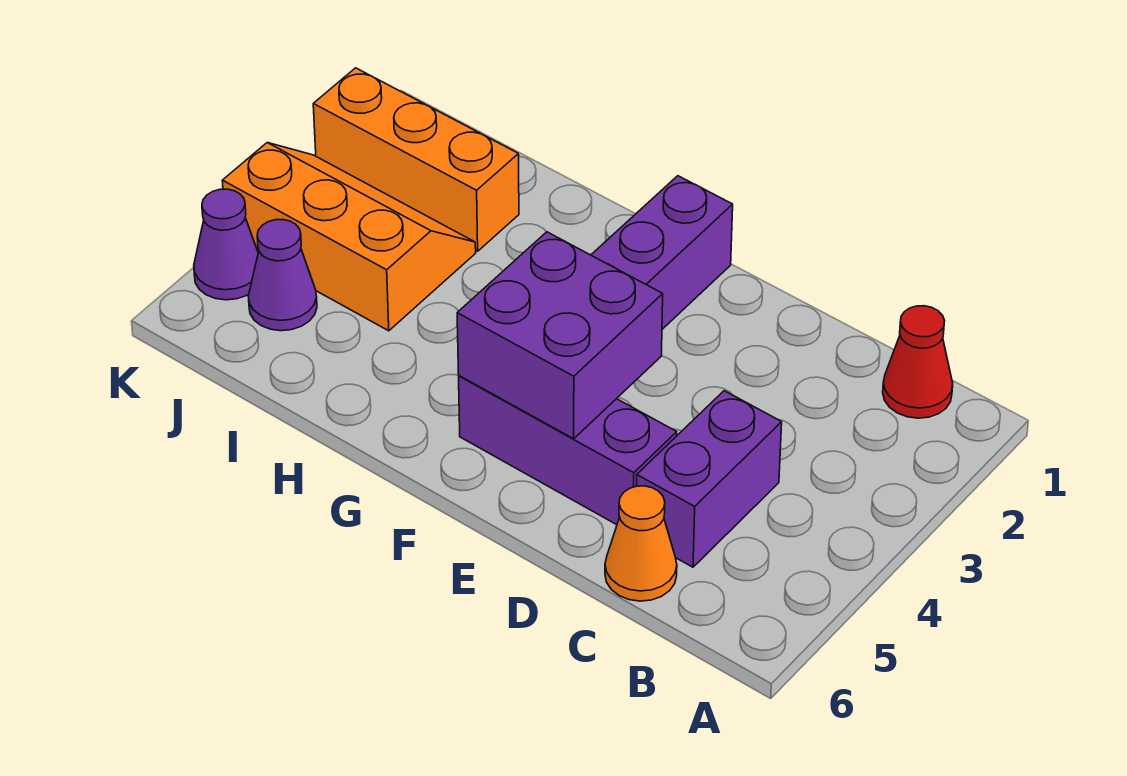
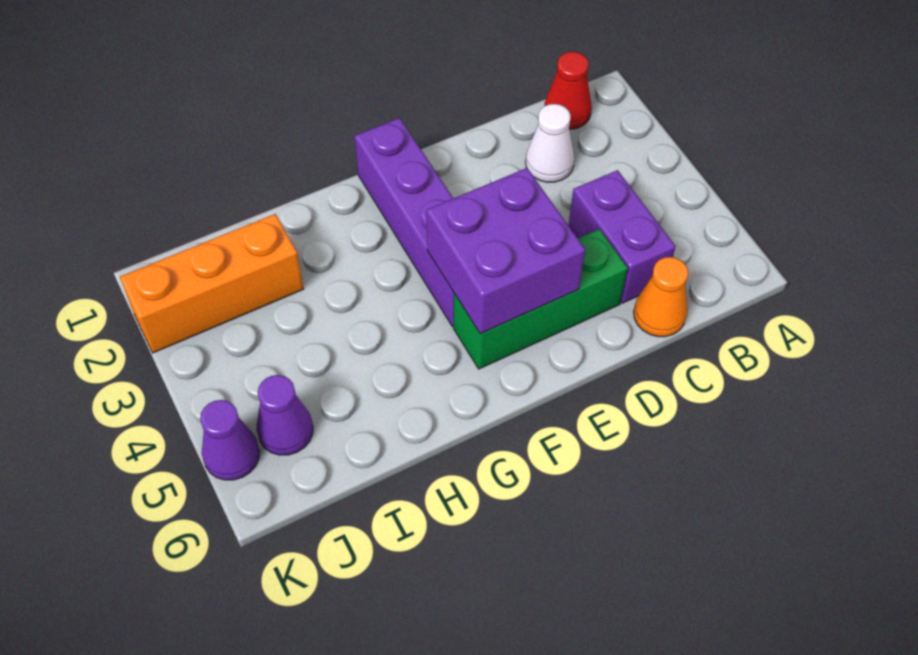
none -> white 1x1 cone [526,104,574,182]
purple 1x3 brick [459,376,677,525] -> green 1x3 brick [454,229,628,369]
orange 2x3 slope [222,143,476,331] -> none

